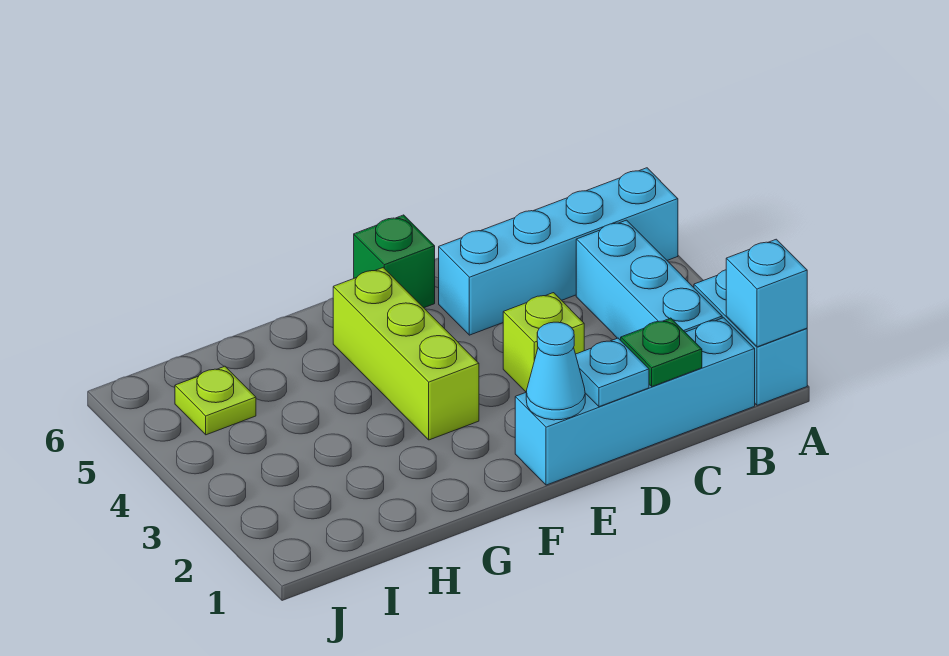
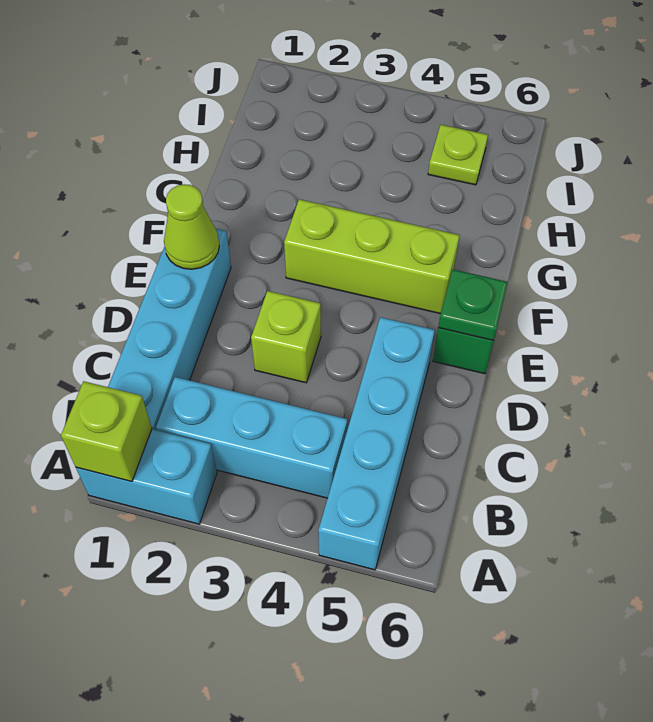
cyan 1x1 brick [726,239,807,347] -> lime 1x1 brick [61,381,152,482]
green 1x1 plate [621,318,702,387] -> green 1x1 plate moved to [438,270,508,341]
cyan 1x1 plate [576,338,649,407] -> none
cyan 1x1 cone [526,322,585,420] -> lime 1x1 cone [164,184,219,269]

